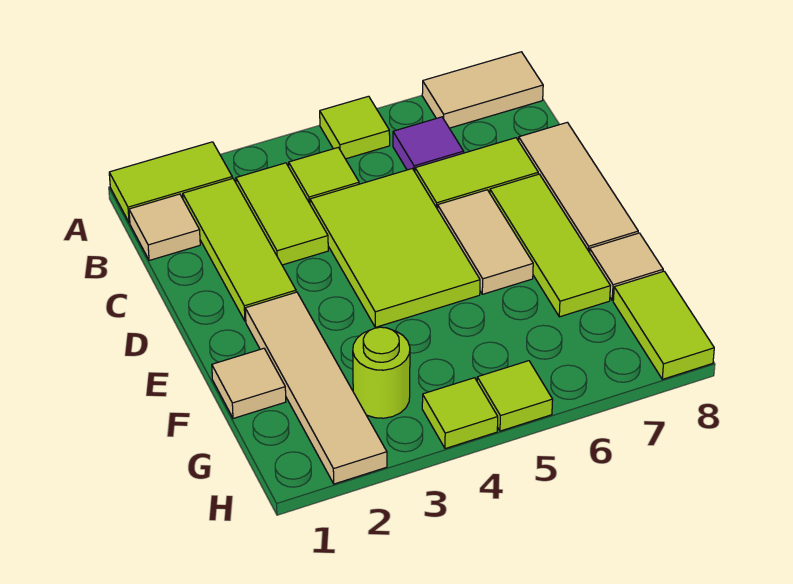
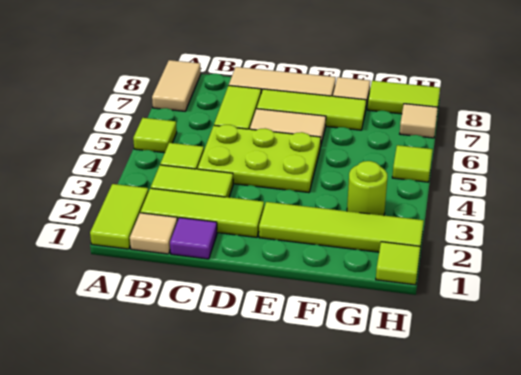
purple 1x1 tile [393,117,464,172] -> purple 1x1 tile moved to [170,218,217,259]
lime 2x3 tile [310,169,480,327] -> lime 2x3 plate [198,125,321,193]
tan 1x4 tile [245,292,387,484] -> lime 1x4 tile [259,202,424,252]
tan 1x1 tile [212,348,286,418] -> tan 1x1 tile moved to [400,104,438,138]
lime 1x1 tile [422,378,498,449] -> lime 1x1 tile moved to [376,242,420,285]

